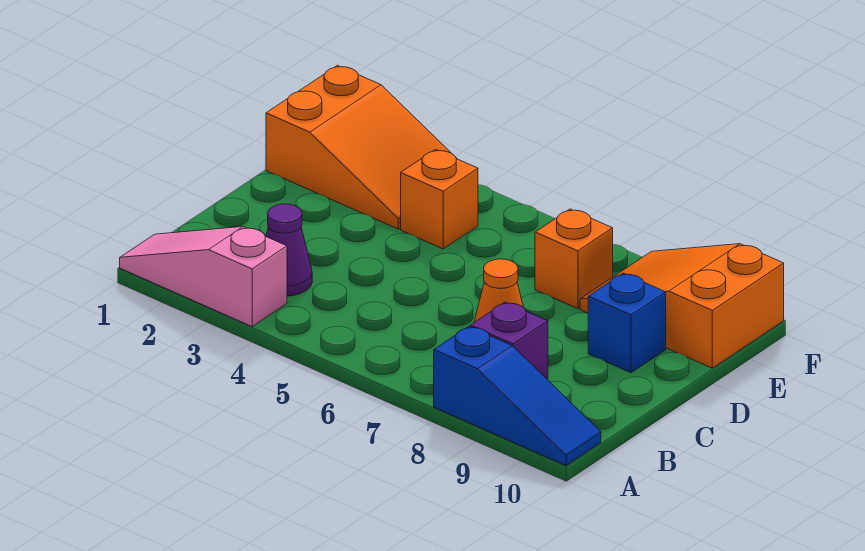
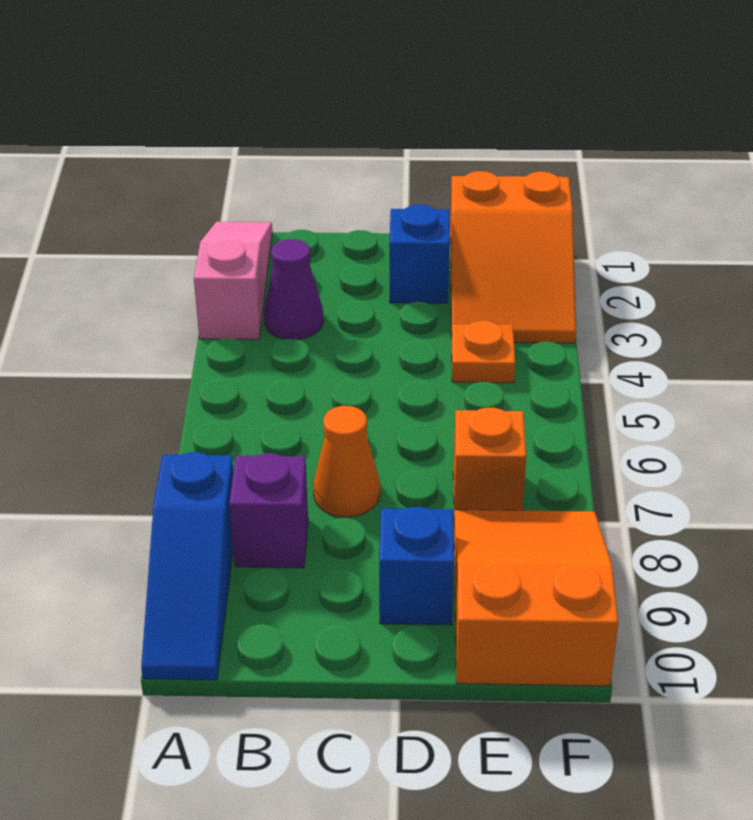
none -> blue 1x1 brick [389,205,450,303]
orange 1x1 brick [401,149,478,249] -> orange 1x1 plate [452,321,515,383]

